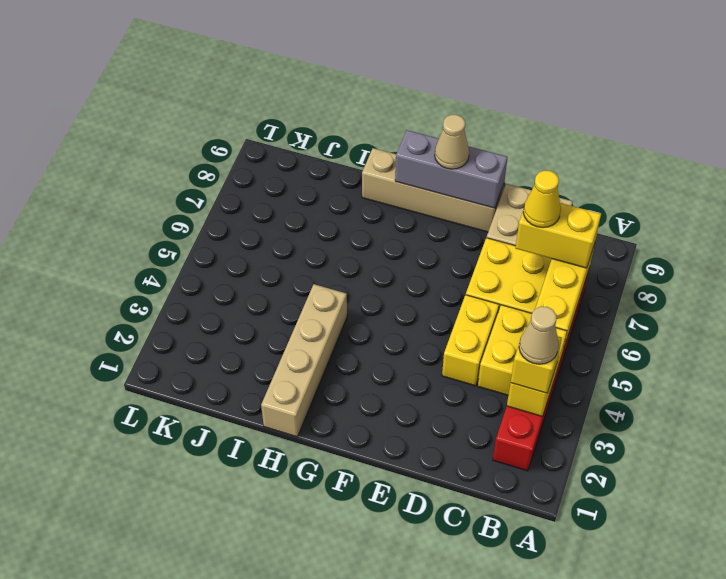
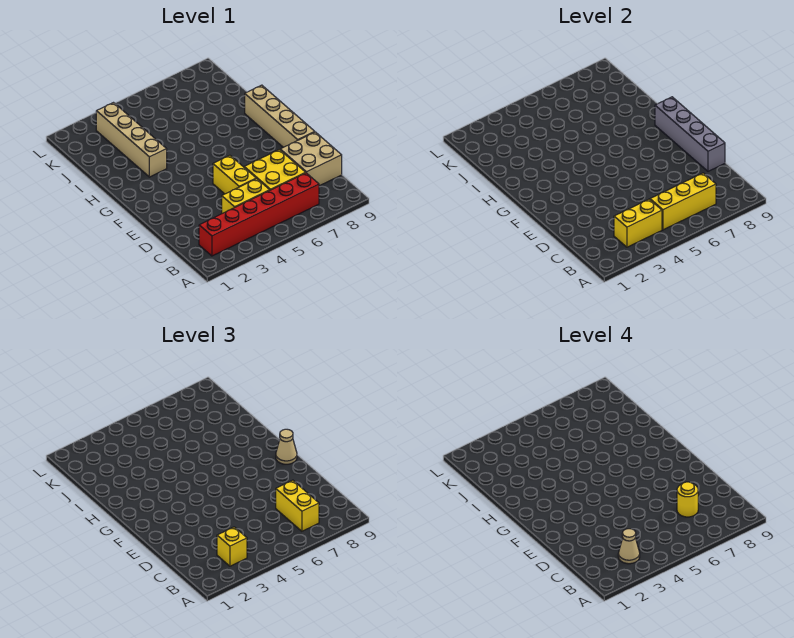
yellow 1x1 cone [523,170,561,227] -> yellow 1x1 round brick [677,482,698,517]
yellow 1x2 brick [442,295,499,386] -> yellow 1x2 brick turned to [213,155,256,194]
grey 1x3 brick [395,130,508,208] -> grey 1x4 brick [655,97,725,171]
tan 1x4 brick [261,284,347,437] -> tan 1x4 brick turned to [96,103,167,177]

